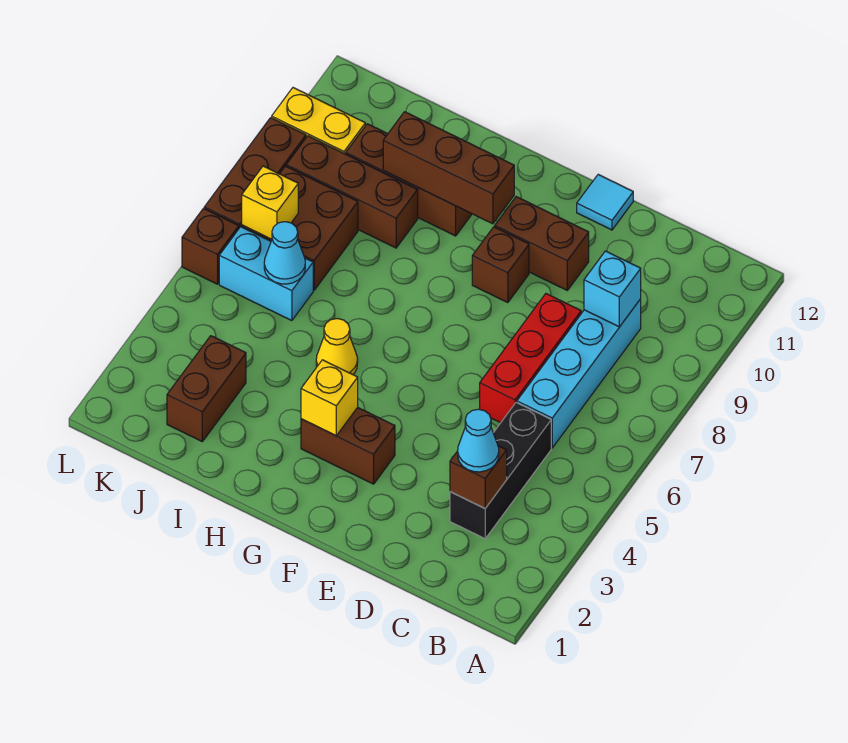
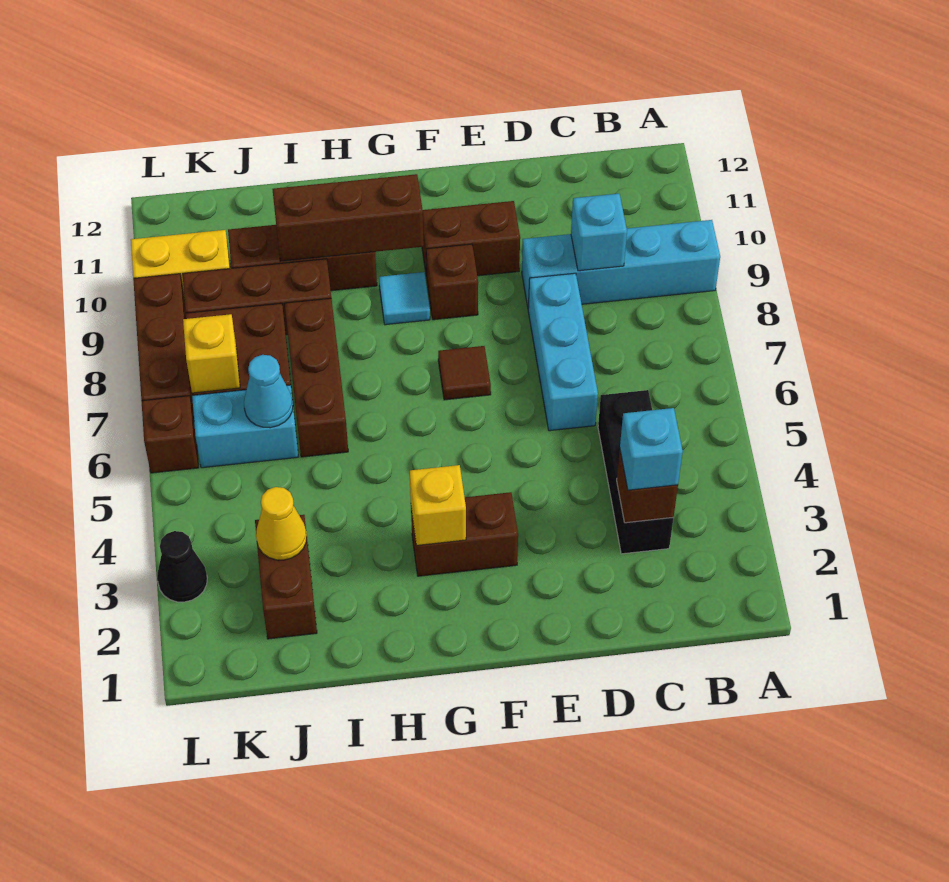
cyan 1x1 cone [458,409,499,472] -> cyan 1x1 brick [620,408,683,490]
cyan 1x4 brick [517,299,641,448] -> cyan 1x4 brick turned to [522,220,720,308]
red 1x3 brick [480,294,581,423] -> cyan 1x3 brick [528,273,598,431]
cyan 1x1 tile [577,174,633,230] -> cyan 1x1 tile moved to [379,272,430,325]
none -> brown 1x1 tile [438,346,491,400]
yellow 1x1 cone [316,319,358,374] -> yellow 1x1 cone moved to [256,487,307,560]
none -> brown 1x3 brick [285,298,348,457]
none -> black 1x1 cone [157,531,207,602]

